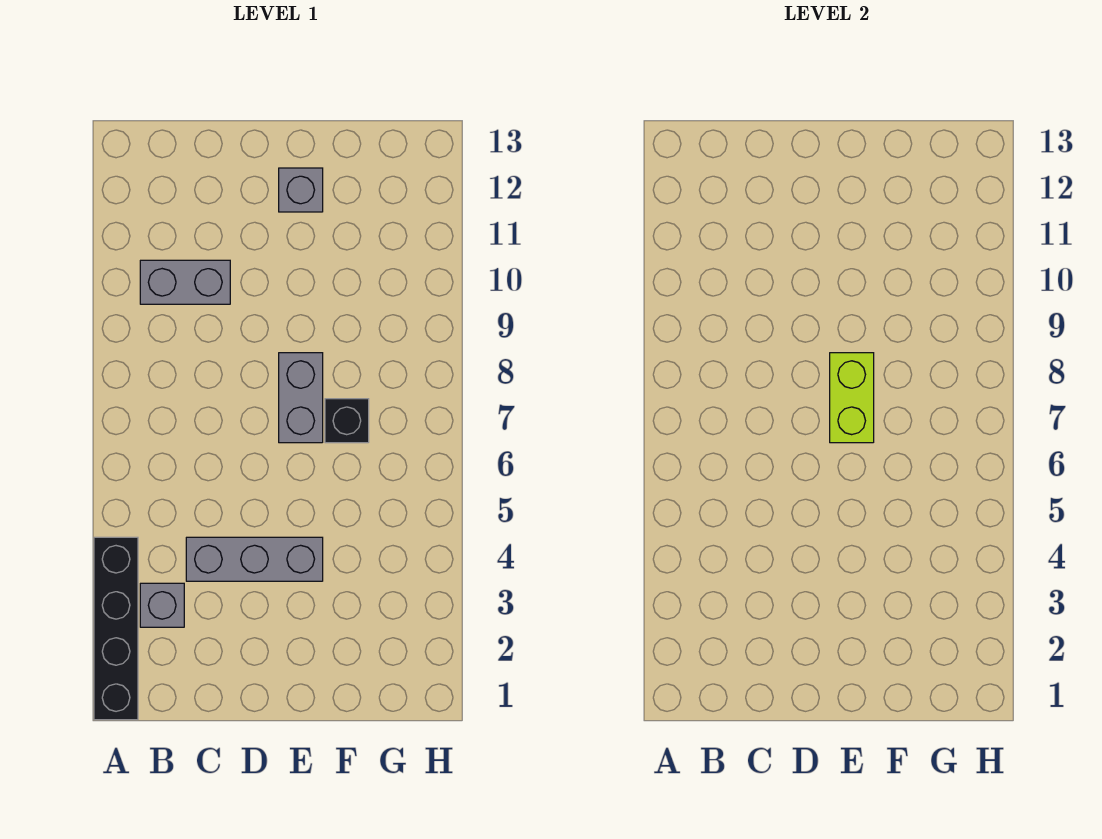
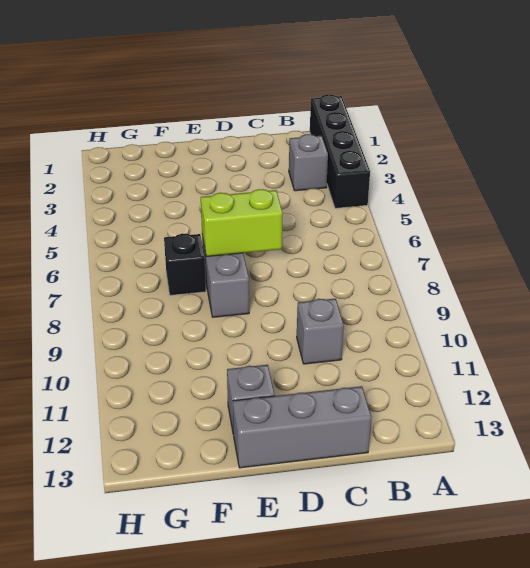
grey 1x2 brick [140,260,230,304] -> grey 1x1 brick [297,298,344,364]
grey 1x3 brick [186,537,323,581] -> grey 1x3 brick moved to [233,386,372,468]
lime 1x2 brick [830,353,874,443] -> lime 1x2 brick turned to [201,189,283,257]

